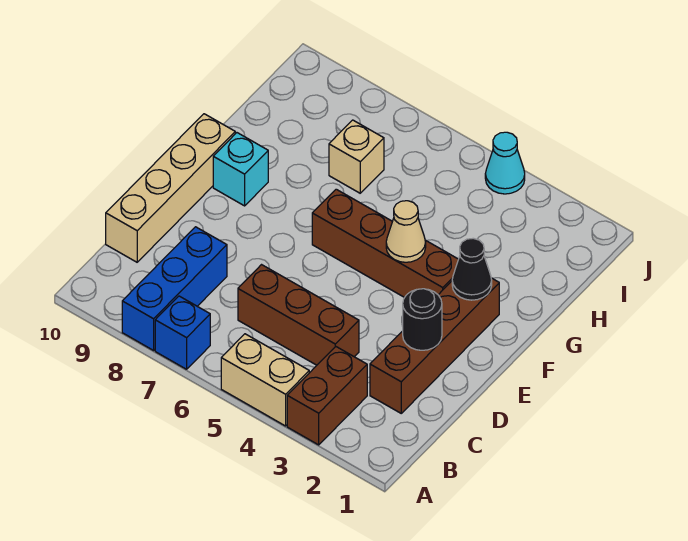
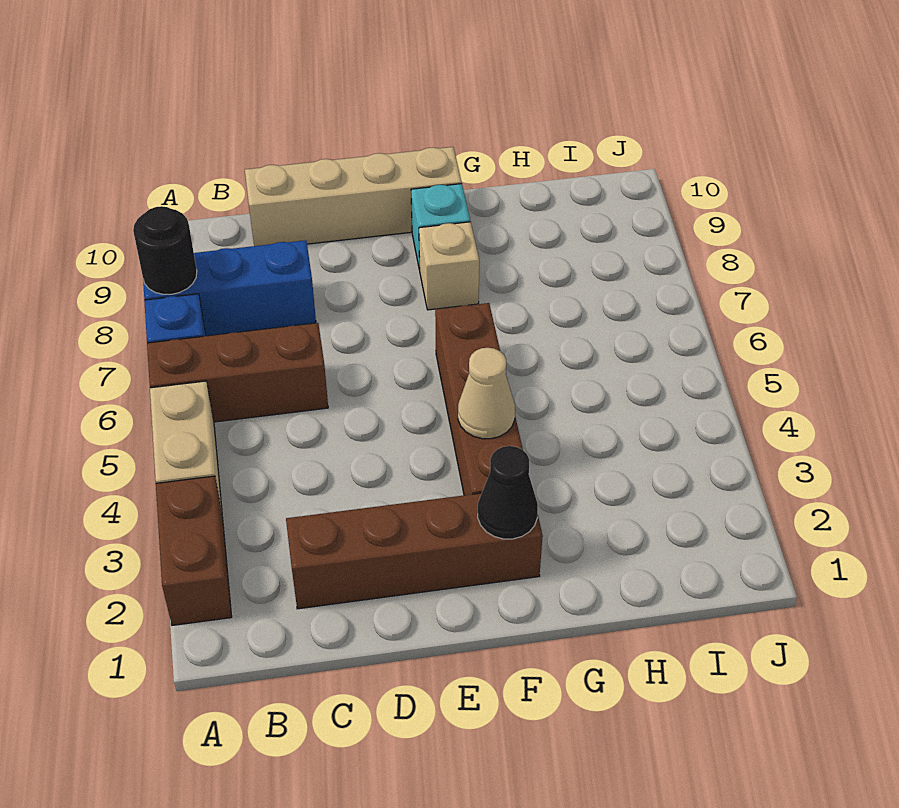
brown 1x2 brick [287,347,367,445] -> brown 1x2 brick turned to [156,476,232,625]
brown 1x3 brick [238,265,359,365] -> brown 1x3 brick turned to [147,323,328,422]
black 1x1 round brick [403,289,442,350] -> black 1x1 round brick moved to [133,206,197,294]
tan 1x1 brick [329,120,384,193] -> tan 1x1 brick moved to [419,222,479,310]
cyan 1x1 cone [485,132,525,194] -> none

